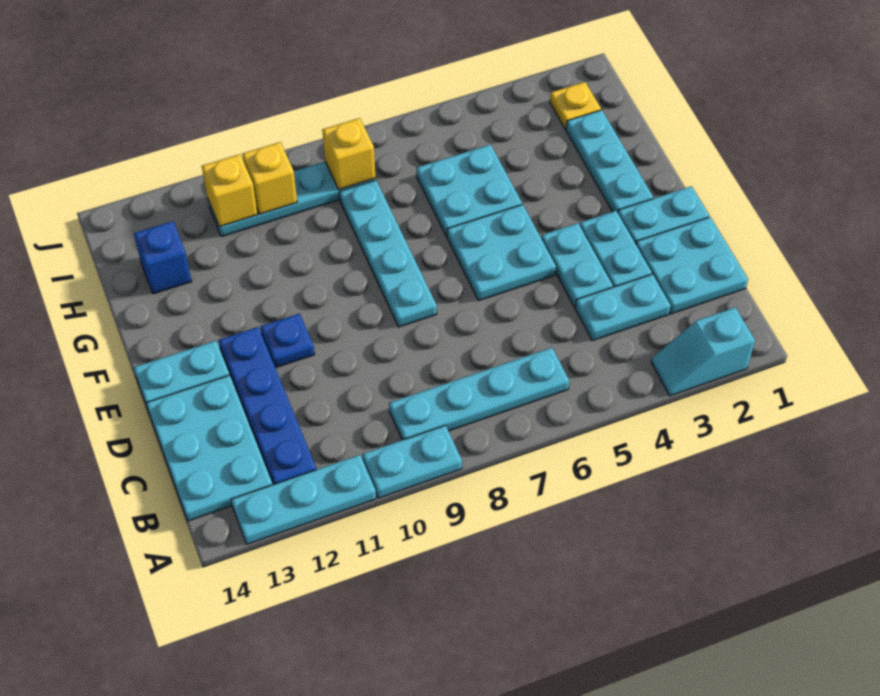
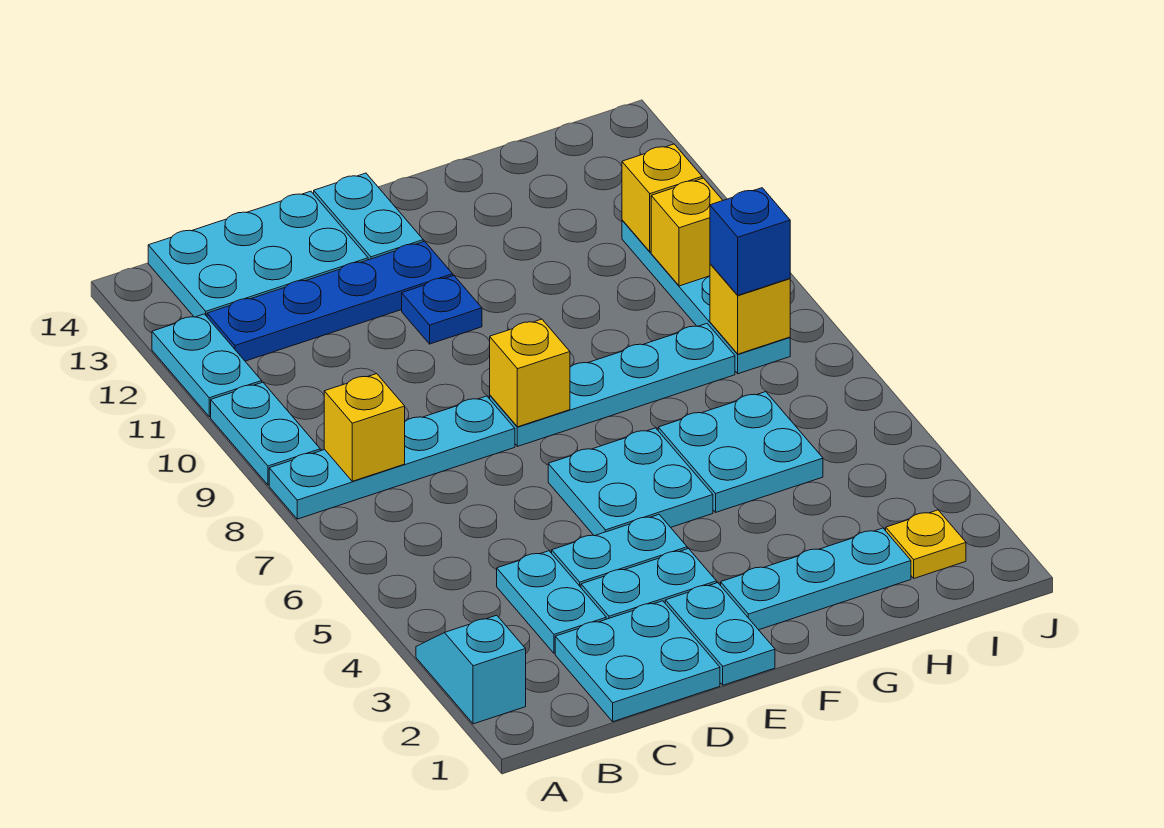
cyan 1x3 plate [231,455,376,544] -> cyan 1x2 plate [152,314,262,417]
cyan 1x4 plate [389,348,569,440] -> cyan 1x4 plate turned to [269,396,515,519]
none -> yellow 1x1 brick [324,374,405,481]
none -> yellow 1x1 brick [490,319,570,427]
blue 1x1 brick [134,221,192,294] -> blue 1x1 brick moved to [710,188,790,295]

